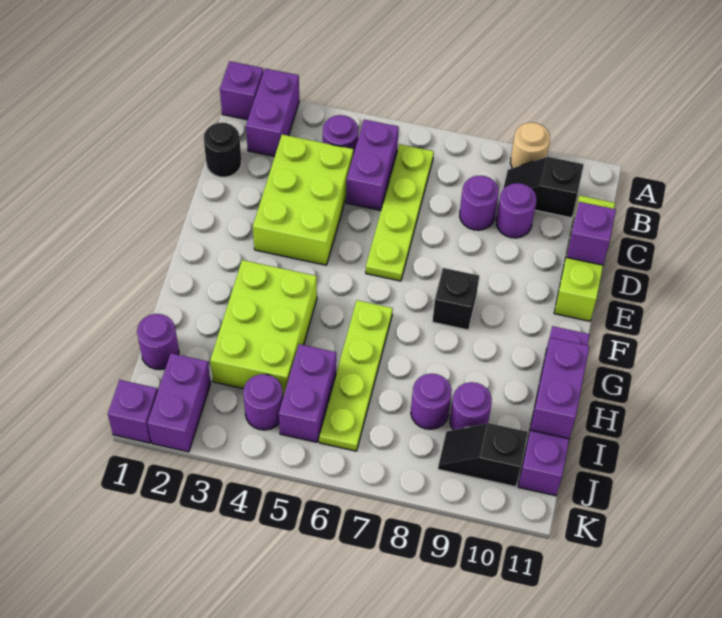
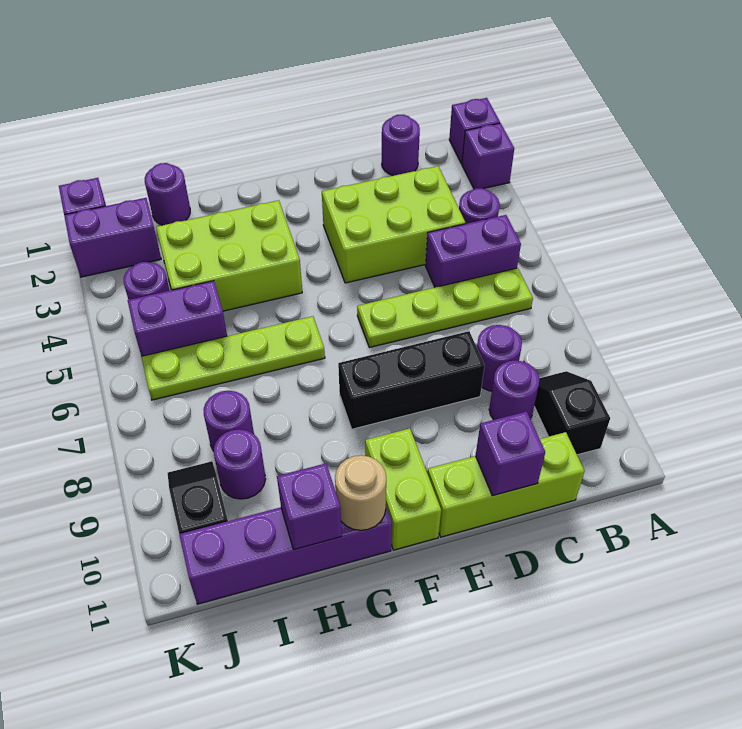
purple 1x2 brick [246,68,299,156] -> purple 1x1 brick [462,123,514,189]
tan 1x1 round brick [510,122,550,168] -> tan 1x1 round brick moved to [335,455,386,530]
black 1x1 round brick [204,123,242,177] -> purple 1x1 round brick [382,115,420,176]
black 1x1 brick [432,268,479,330] -> black 1x3 brick [338,331,485,429]
none -> lime 1x2 brick [365,428,441,550]
purple 1x2 brick [531,338,589,439] -> purple 1x1 brick [277,464,342,550]

